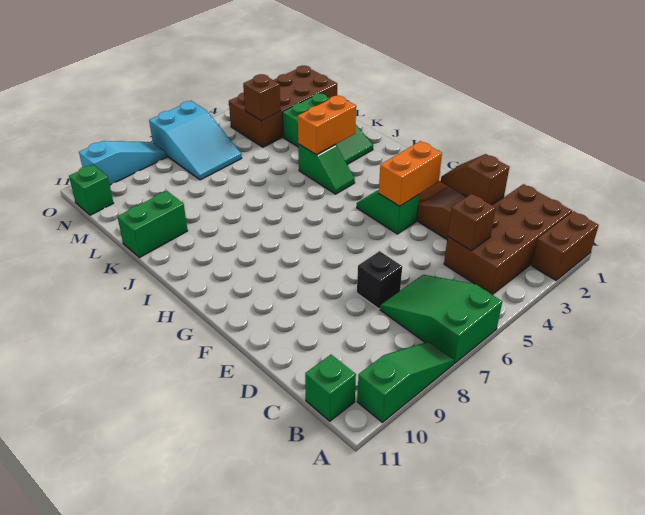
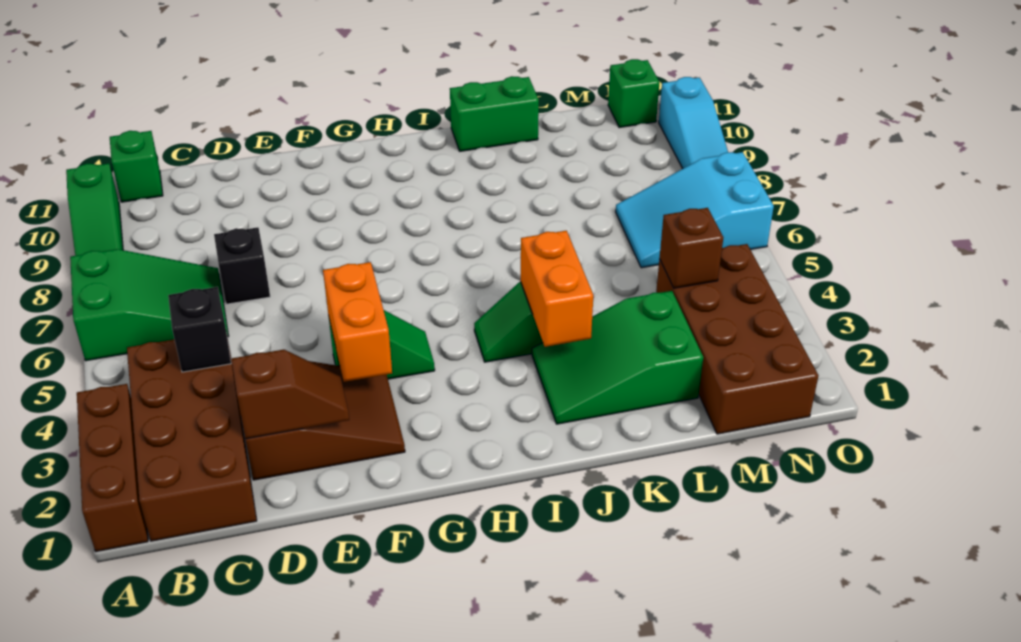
brown 1x2 brick [532,211,599,280] -> brown 1x3 brick [77,384,148,551]
brown 1x1 brick [448,194,496,251] -> black 1x1 brick [168,287,231,372]
green 1x2 brick [117,191,188,258] -> green 1x2 brick turned to [450,76,539,151]

